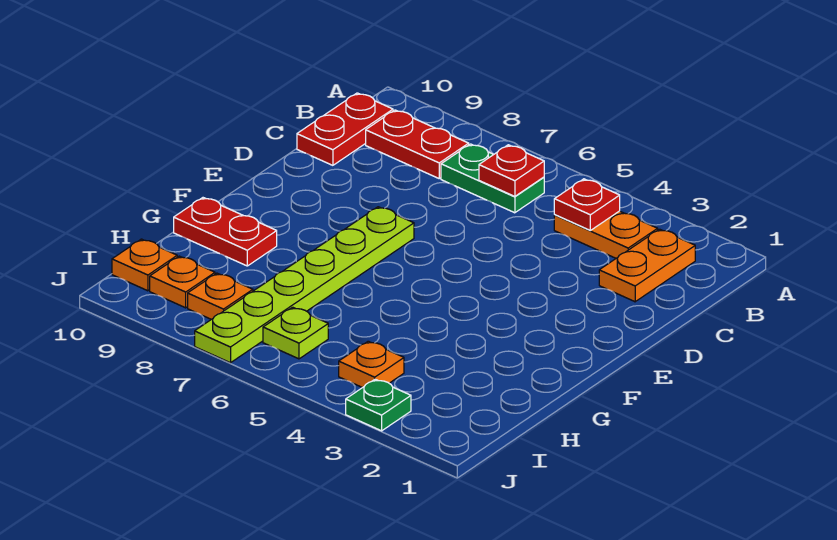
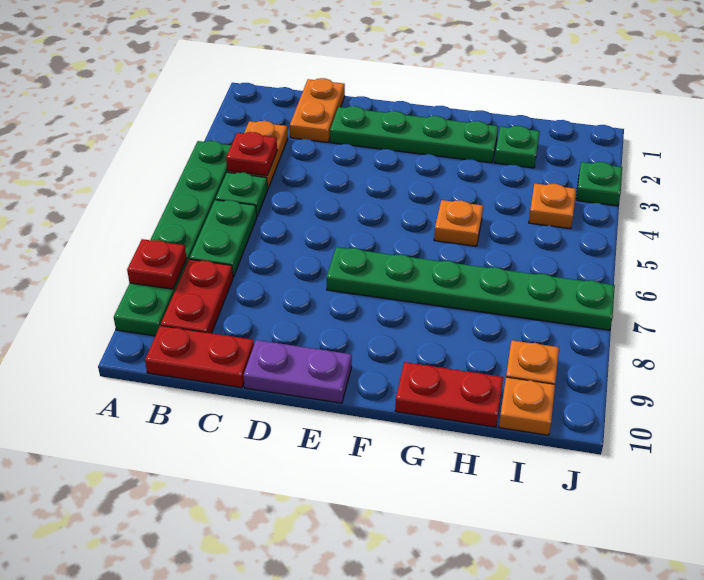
none -> green 1x6 plate [114,141,231,336]
orange 1x2 plate [599,229,695,302] -> orange 1x2 plate turned to [290,78,345,142]
none -> green 1x1 plate [215,172,268,216]
red 1x1 plate [479,145,544,196] -> red 1x1 plate moved to [127,239,187,289]
none -> green 1x4 plate [330,106,498,163]
none -> purple 1x2 plate [243,340,352,403]
lime 1x6 plate [195,207,414,363] -> green 1x6 plate [327,247,615,330]
red 1x2 plate [174,198,277,266] -> red 1x2 plate turned to [395,362,503,427]
none -> green 1x1 plate [495,126,540,168]
lime 1x1 plate [263,307,328,359] -> none
orange 1x1 plate [188,273,253,319] -> orange 1x1 plate moved to [434,200,483,246]

